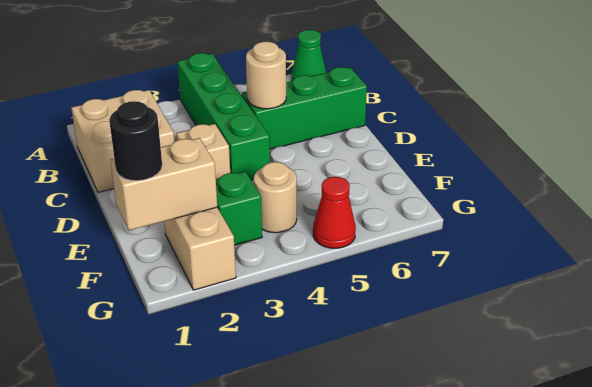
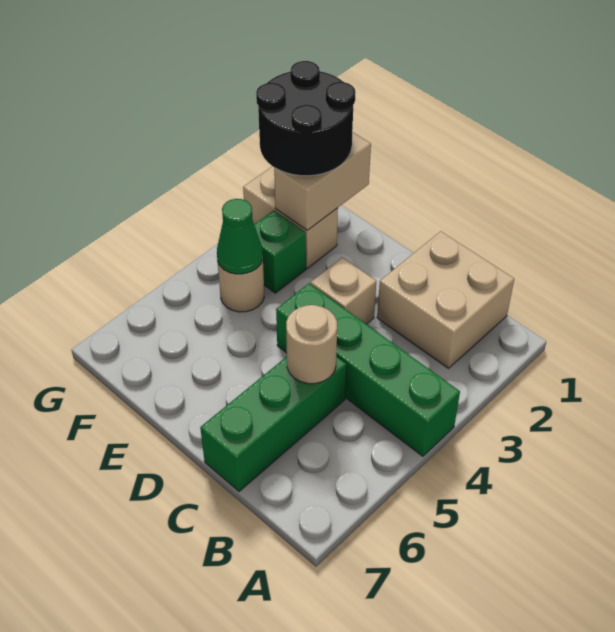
green 1x1 cone [291,30,326,81] -> green 1x1 cone moved to [217,199,263,274]
black 1x1 round brick [109,101,162,181] -> black 2x2 round brick [256,61,355,176]
red 1x1 cone [313,177,356,248] -> none

